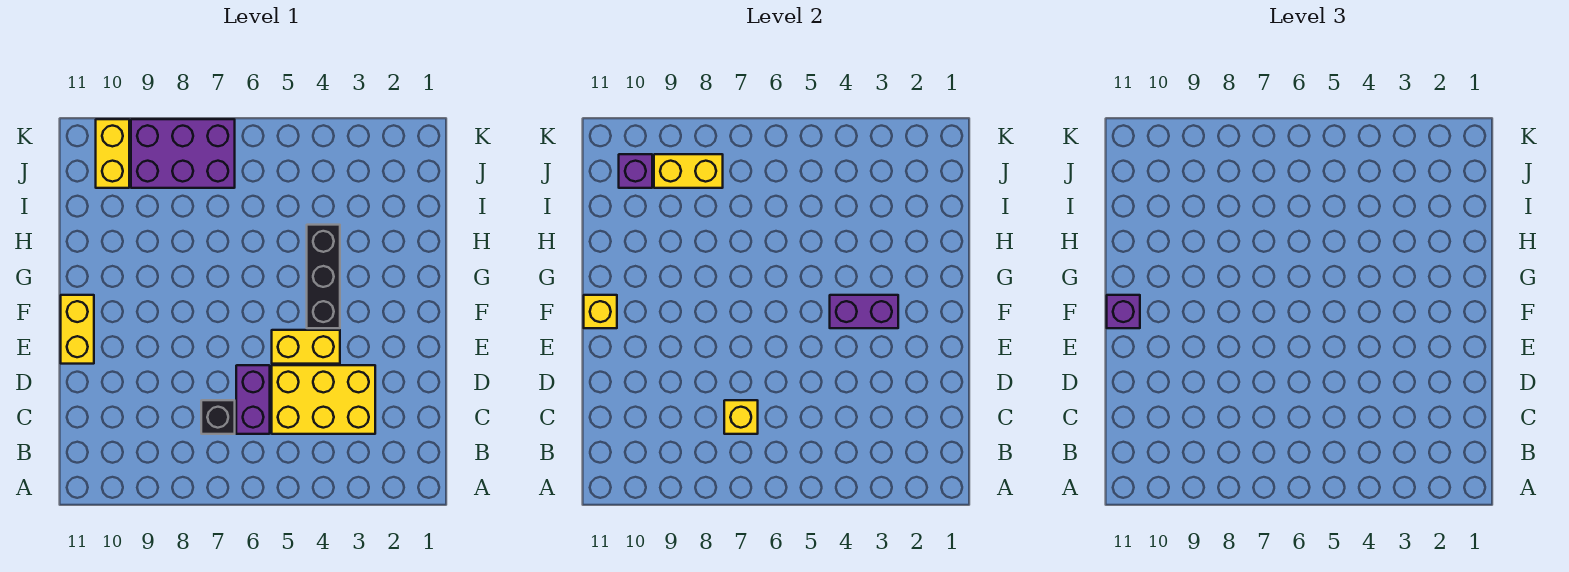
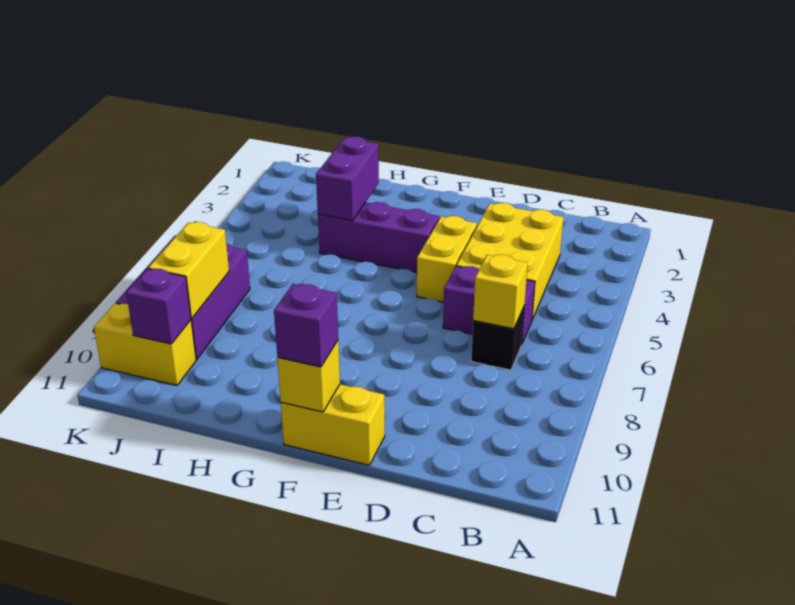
purple 1x2 brick [830,295,898,328] -> purple 1x2 brick moved to [316,136,379,221]
black 1x3 brick [307,225,340,328] -> purple 1x3 brick [318,202,439,272]

